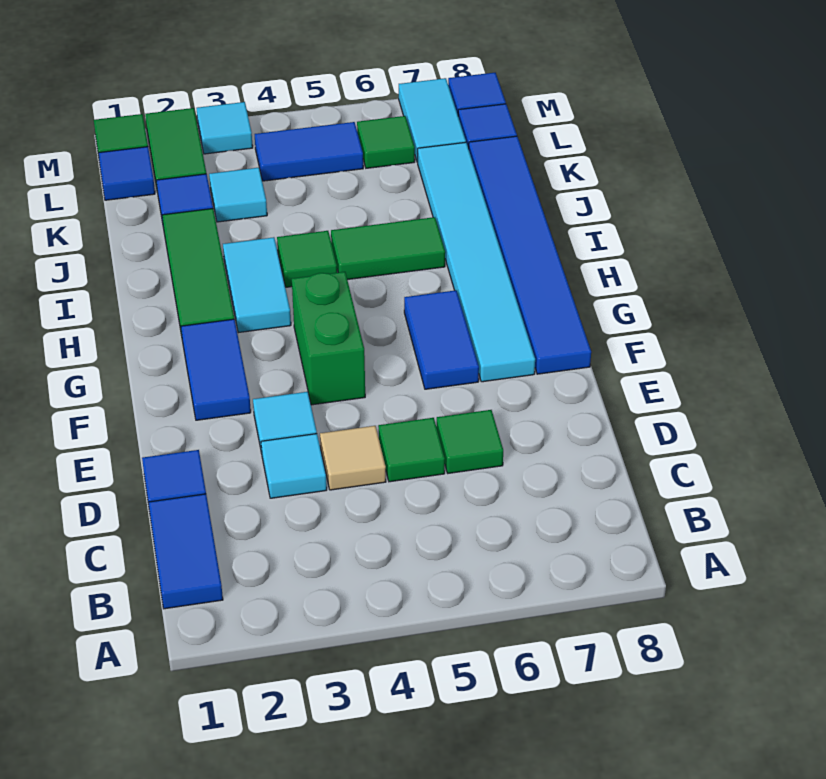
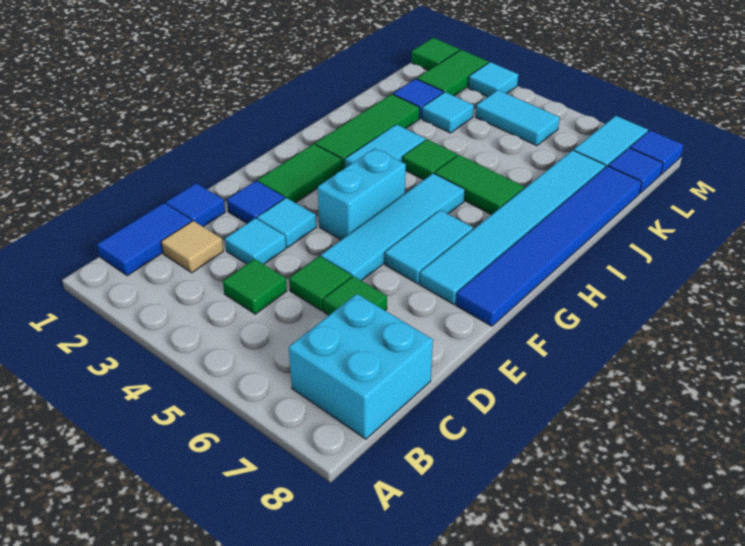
none -> cyan 2x2 brick [289,294,433,439]
tan 1x1 tile [320,426,386,490] -> tan 1x1 tile moved to [161,221,223,273]
none -> cyan 1x4 tile [321,173,465,281]
blue 1x2 tile [181,319,251,420] -> green 1x2 tile [258,144,342,203]
green 1x2 brick [292,272,365,405] -> cyan 1x2 brick [318,148,406,240]
blue 1x2 tile [404,290,479,389] -> cyan 1x2 tile [385,210,473,284]
blue 1x1 tile [98,147,155,200] -> blue 1x1 tile moved to [227,181,285,223]
blue 1x2 tile [255,122,363,181] -> cyan 1x2 tile [476,90,560,146]
green 1x1 tile [357,116,415,168] -> green 1x1 tile moved to [223,259,287,314]

